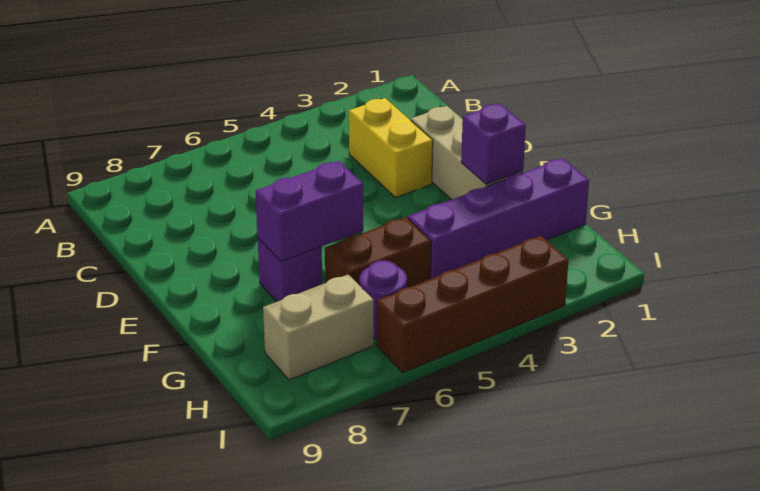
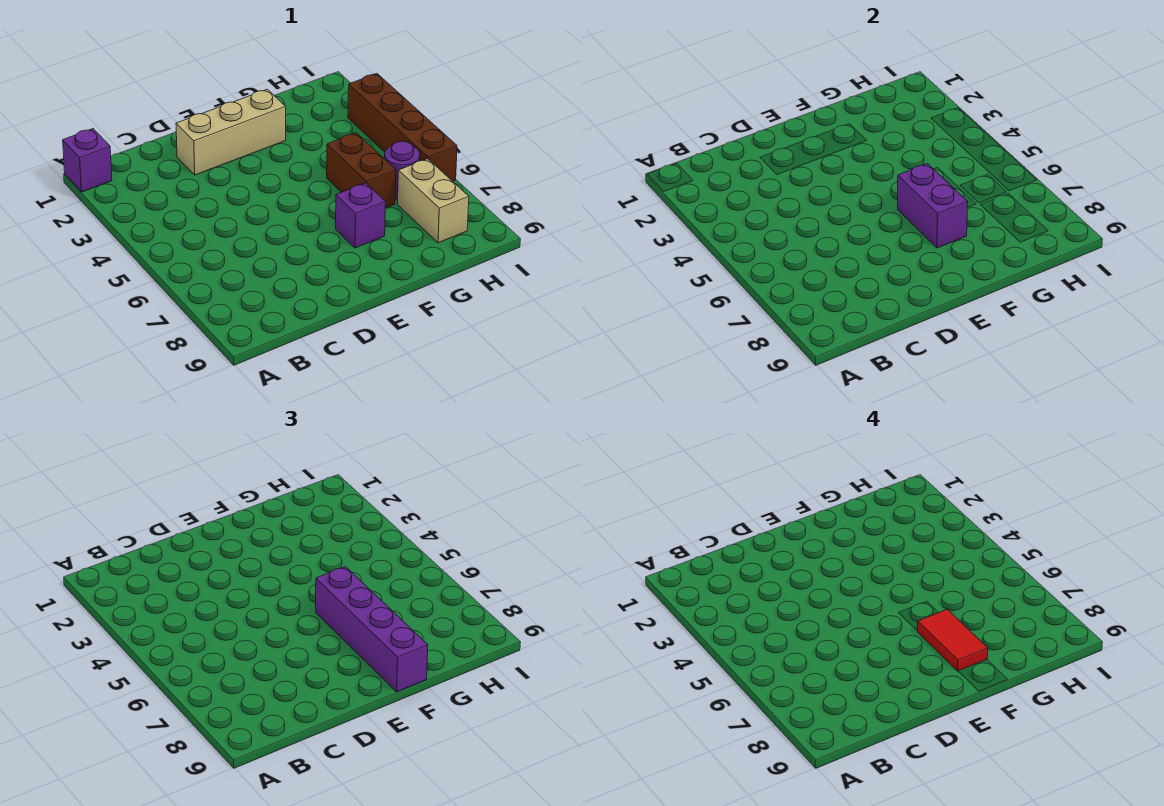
yellow 1x2 brick [349,98,433,198] -> none
purple 1x1 brick [461,103,526,184] -> purple 1x1 brick moved to [63,129,112,192]
none -> red 1x2 tile [918,609,988,671]
purple 1x4 brick [408,158,589,279] -> purple 1x4 brick moved to [316,567,428,692]

